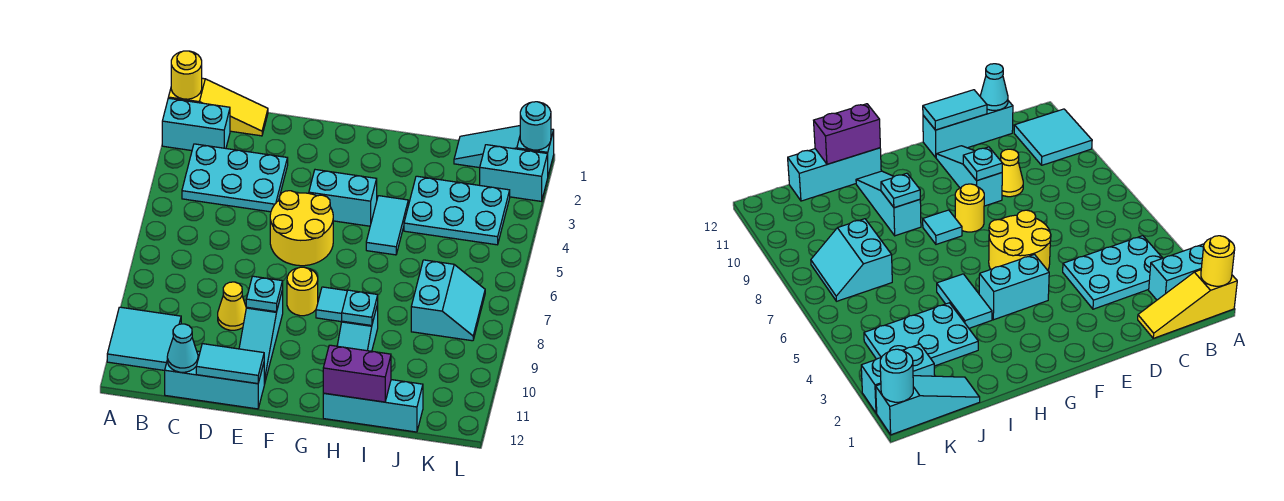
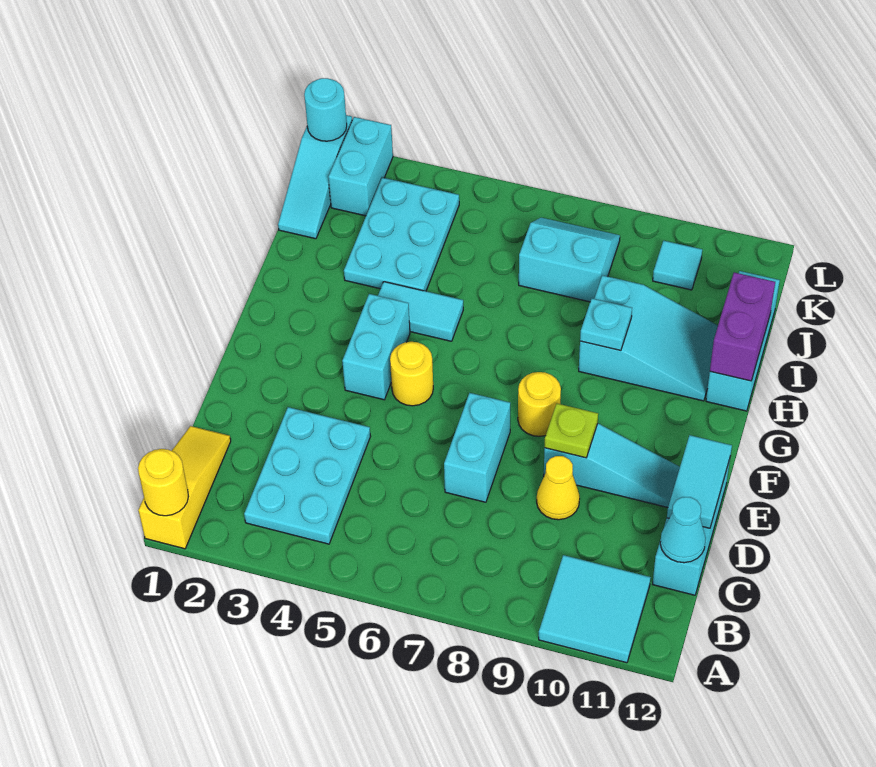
cyan 1x2 brick [162,98,230,151] -> cyan 1x2 brick moved to [444,393,510,502]
yellow 2x2 round brick [270,191,333,266] -> yellow 1x1 round brick [390,342,433,406]
cyan 1x1 plate [246,276,283,312] -> lime 1x1 plate [545,404,598,458]
cyan 1x1 tile [316,287,347,322] -> cyan 1x1 tile moved to [653,241,702,290]
cyan 1x3 slope [337,304,378,351] -> cyan 2x3 slope [579,275,718,401]

